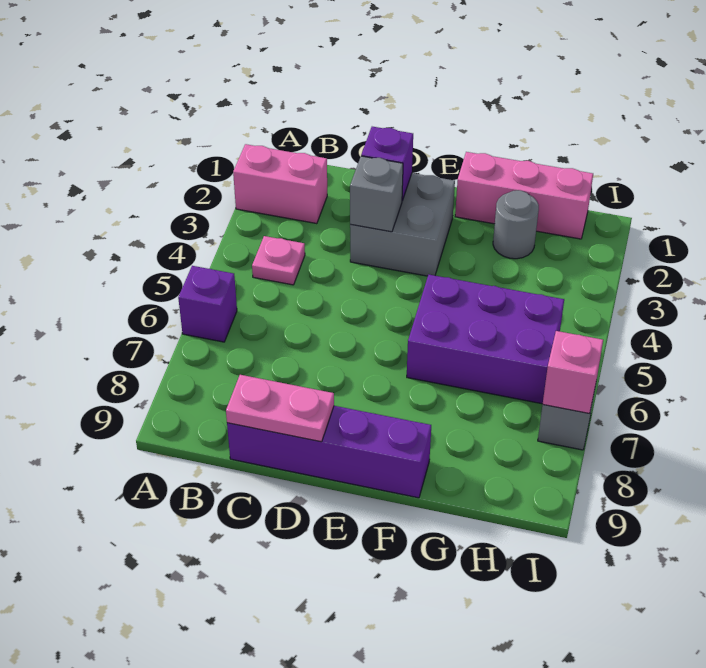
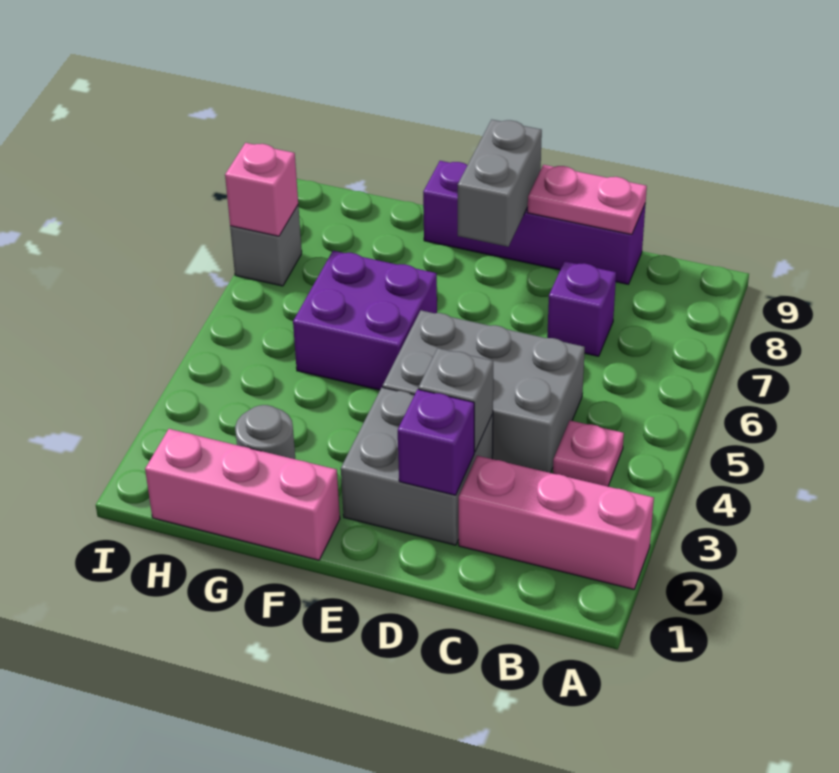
pink 1x2 brick [233,144,327,224] -> pink 1x3 brick [459,456,654,589]
purple 1x1 brick [178,266,237,342] -> purple 1x1 brick moved to [547,261,616,356]
none -> grey 2x3 brick [383,310,585,473]
none -> grey 1x2 brick [458,120,542,247]
purple 2x3 brick [407,275,564,404] -> purple 2x2 brick [293,251,437,390]

